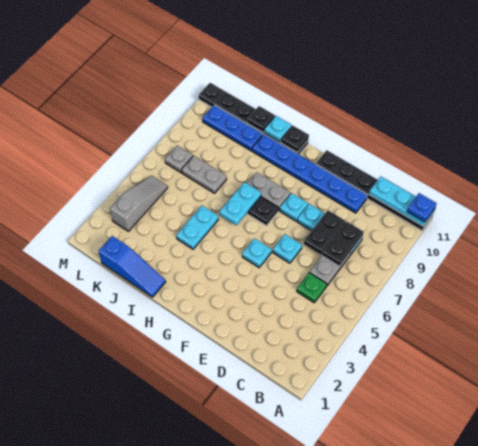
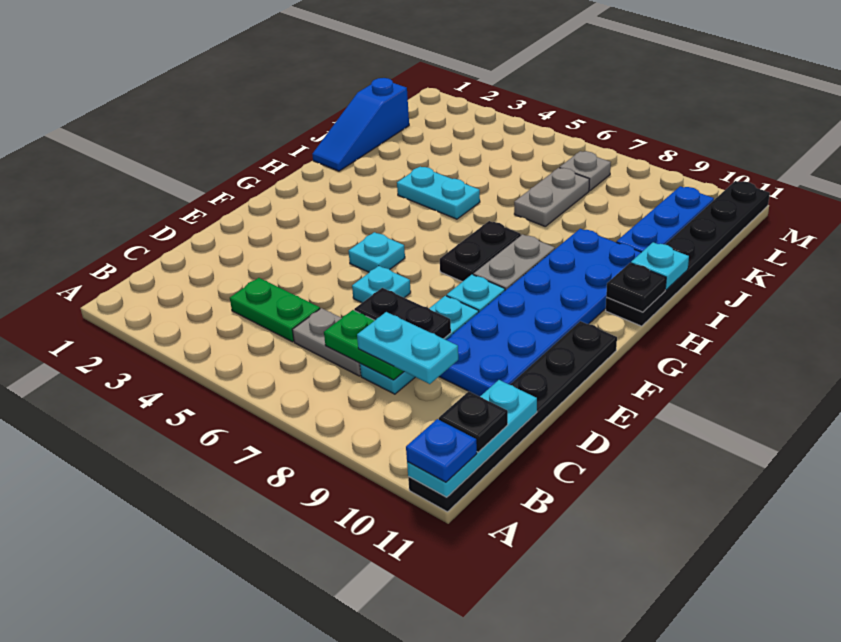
green 1x1 plate [297,273,327,303] -> green 1x2 plate [230,278,320,342]
black 1x2 plate [322,221,364,266] -> green 1x2 plate [324,310,404,380]
blue 1x6 plate [252,134,367,213] -> blue 2x6 plate [439,229,641,397]
cyan 1x2 plate [220,182,261,225] -> cyan 1x2 plate moved to [357,312,458,384]
black 1x1 plate [248,106,275,133] -> black 1x1 plate moved to [439,391,508,452]
grey 1x3 slope [110,176,168,231] -> none

